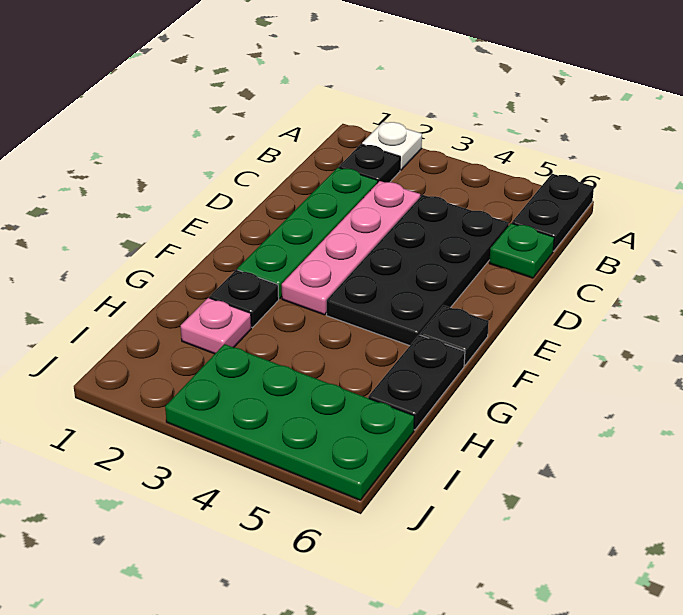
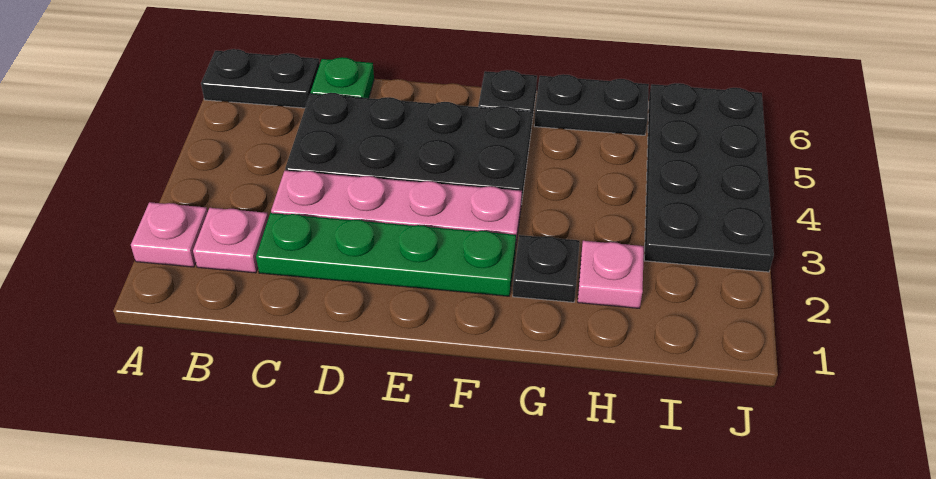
white 1x1 plate [362,122,422,170] -> pink 1x1 plate [131,202,208,267]
black 1x1 plate [339,144,400,182] -> pink 1x1 plate [193,208,268,273]
green 2x4 plate [165,344,414,500] -> black 2x4 plate [644,83,774,272]

